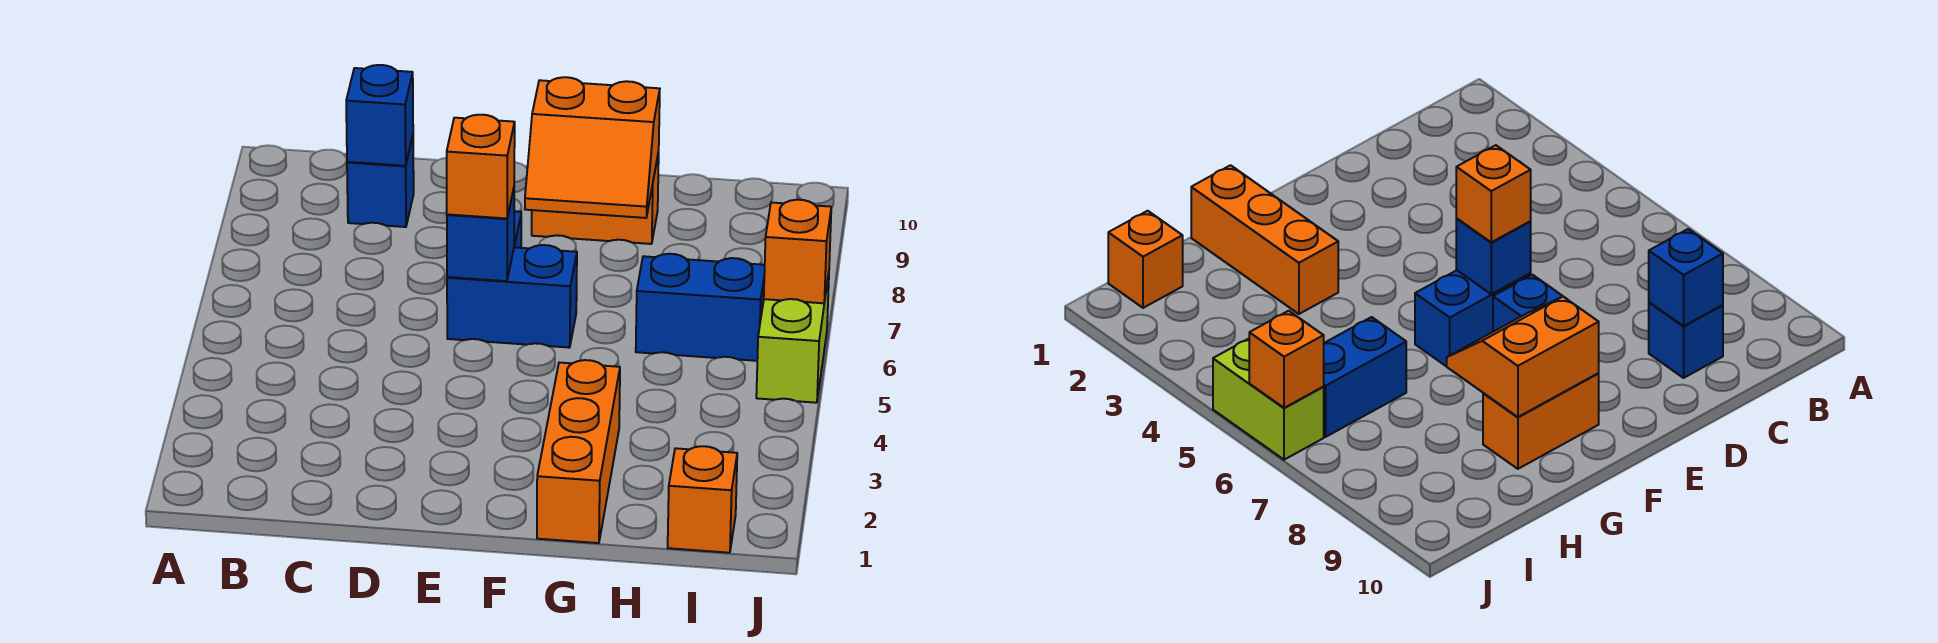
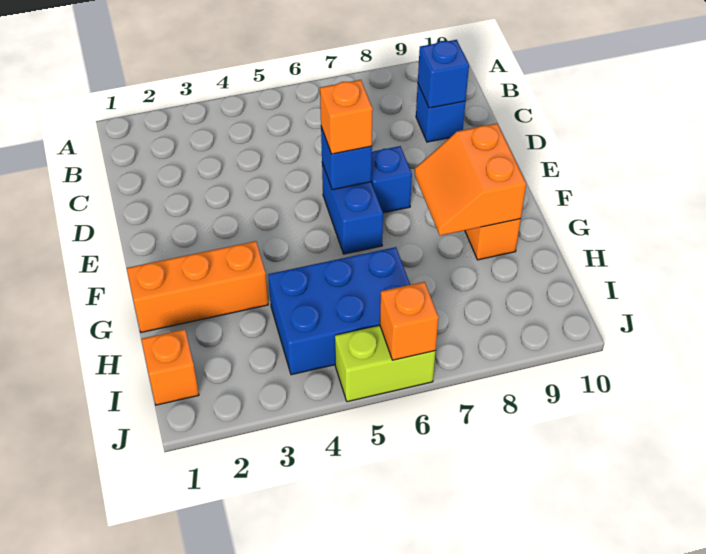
blue 1x2 brick [636,254,765,361] -> blue 2x3 brick [268,247,410,375]

